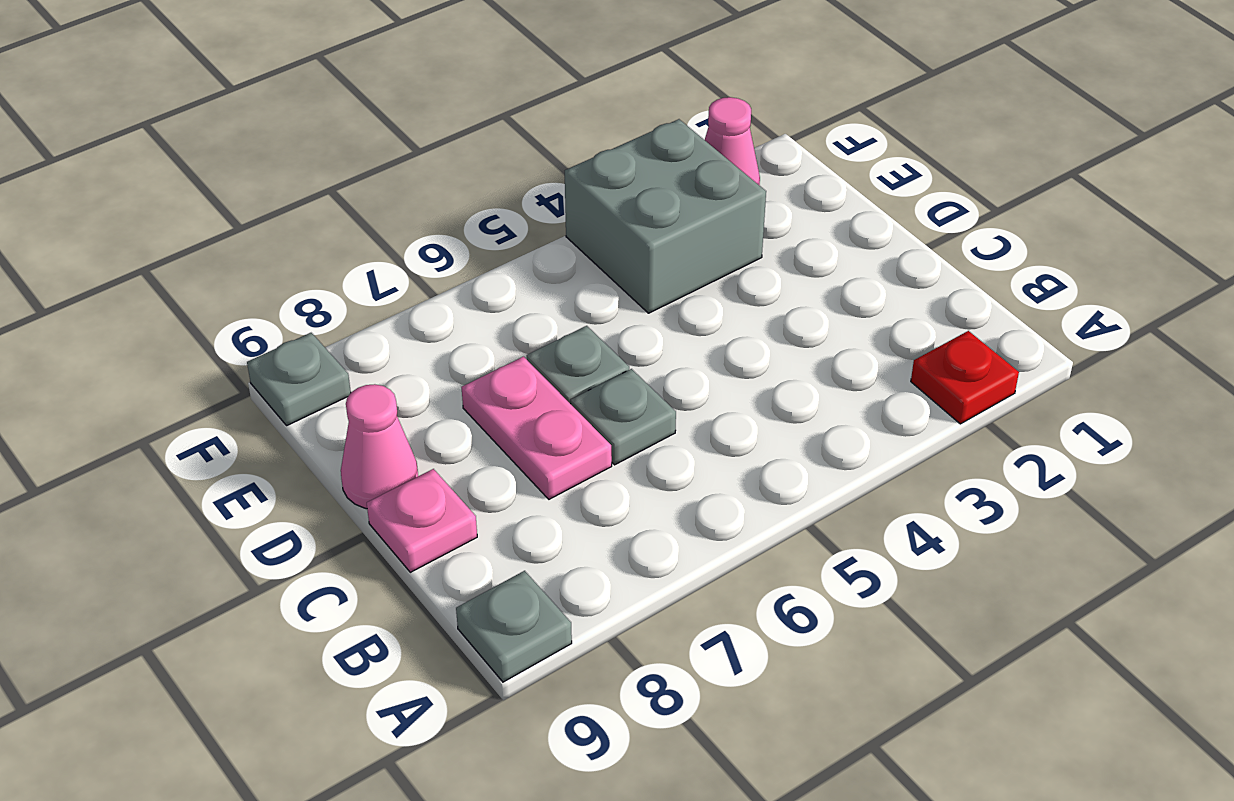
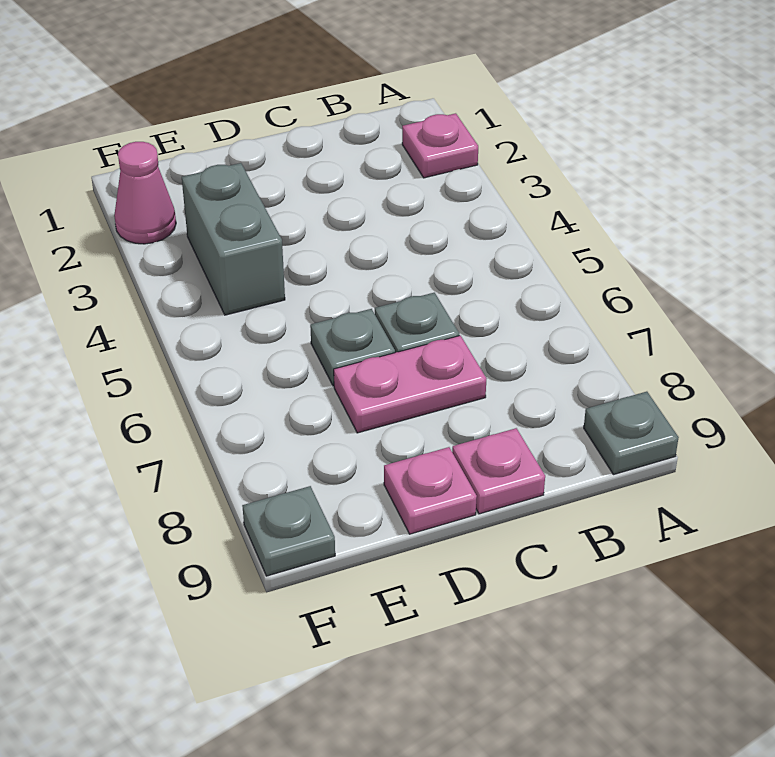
red 1x1 plate [911,331,1019,424] -> pink 1x1 plate [402,113,478,178]
pink 1x1 cone [341,384,418,509] -> pink 1x1 plate [384,447,477,534]
grey 2x2 brick [565,119,766,313] -> grey 1x2 brick [182,163,285,315]

